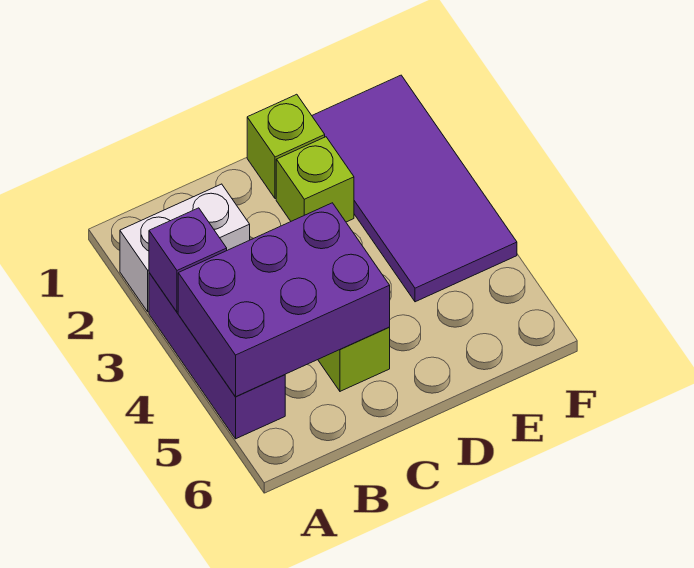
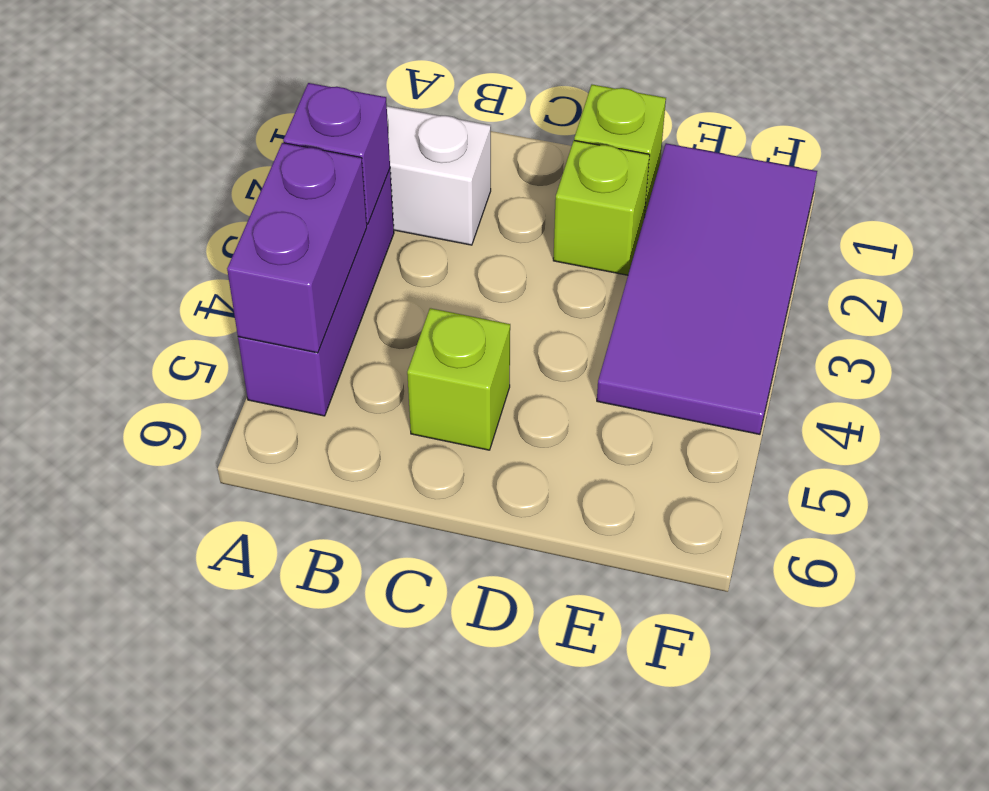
purple 2x3 brick [178,203,390,397] -> purple 1x2 brick [227,143,367,353]

